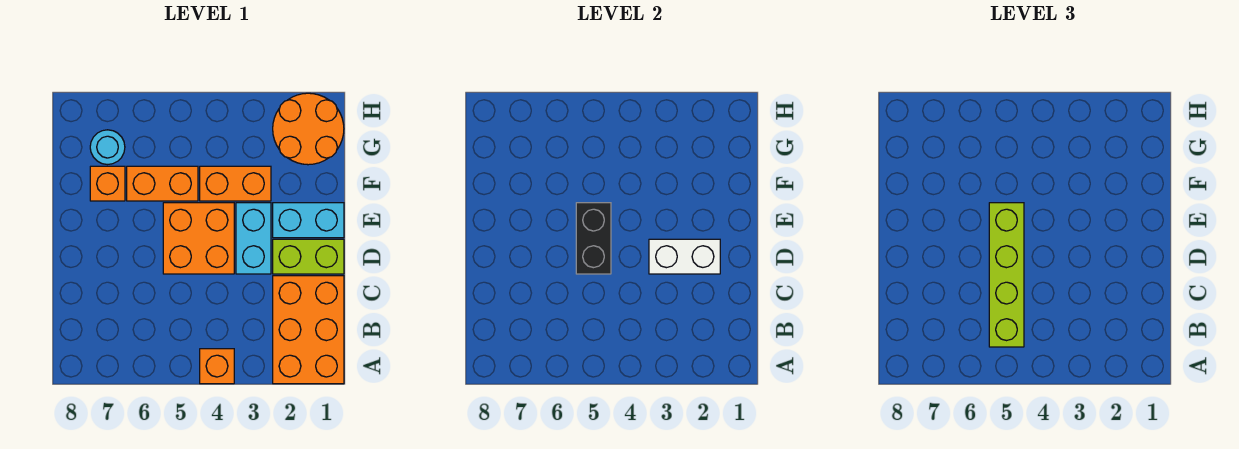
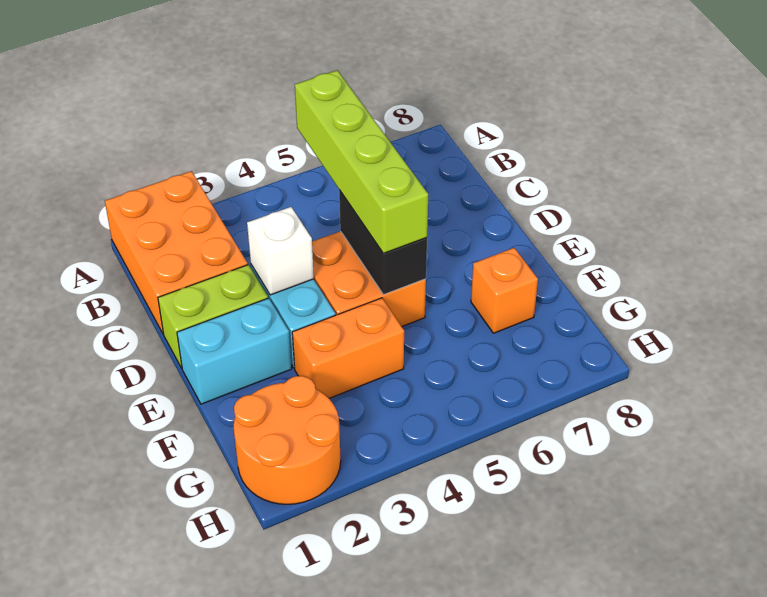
orange 1x1 brick [200,349,234,384] -> none
white 1x2 brick [649,239,720,274] -> white 1x1 brick [247,207,314,295]
orange 1x2 brick [127,166,198,201] -> none
cyan 1x1 round brick [90,130,125,165] -> none

